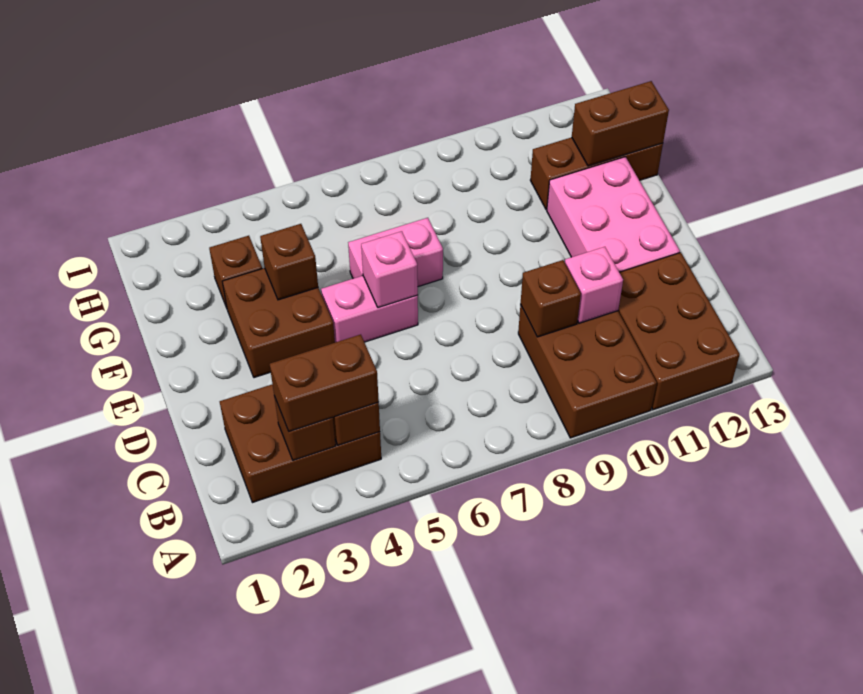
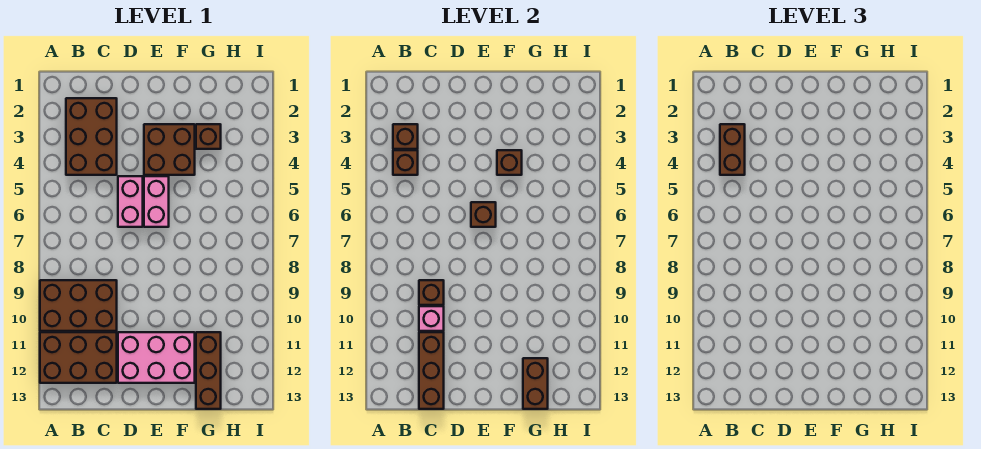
none -> brown 1x3 brick [419,332,444,409]
pink 1x1 brick [361,231,418,308] -> brown 1x1 brick [471,202,496,227]
pink 1x2 brick [348,218,443,287] -> pink 1x2 brick moved to [118,176,143,227]

